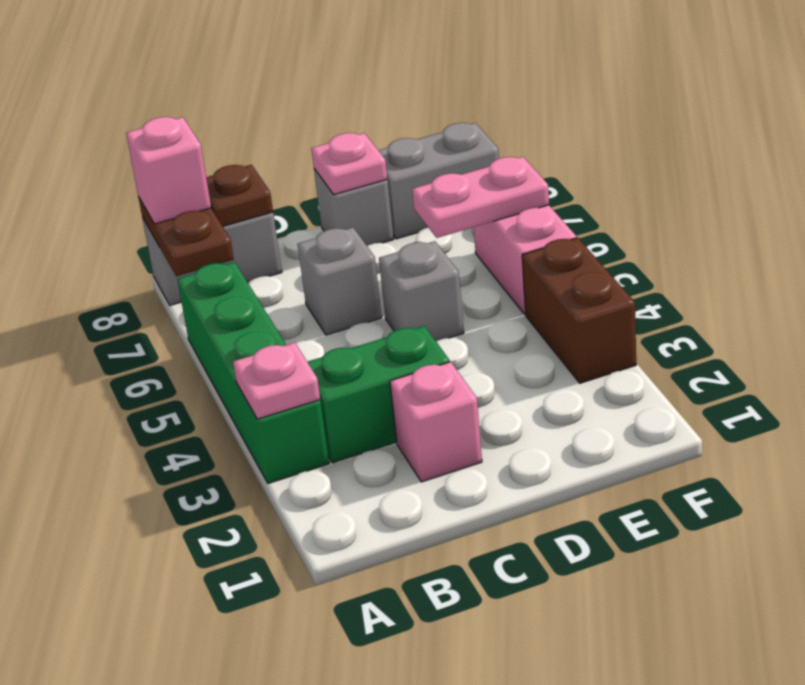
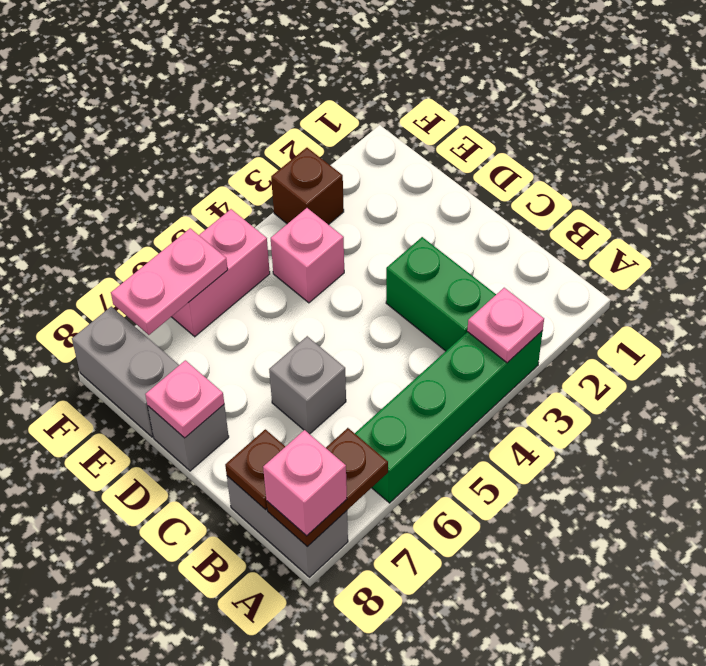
pink 1x1 brick [390,362,482,482] -> pink 1x1 brick moved to [271,208,344,303]
grey 1x1 brick [379,241,464,341] -> none
pink 1x2 plate [412,157,549,238] -> pink 1x2 plate turned to [111,228,228,335]
brown 1x2 brick [522,238,636,383] -> brown 1x1 brick [271,148,344,225]

